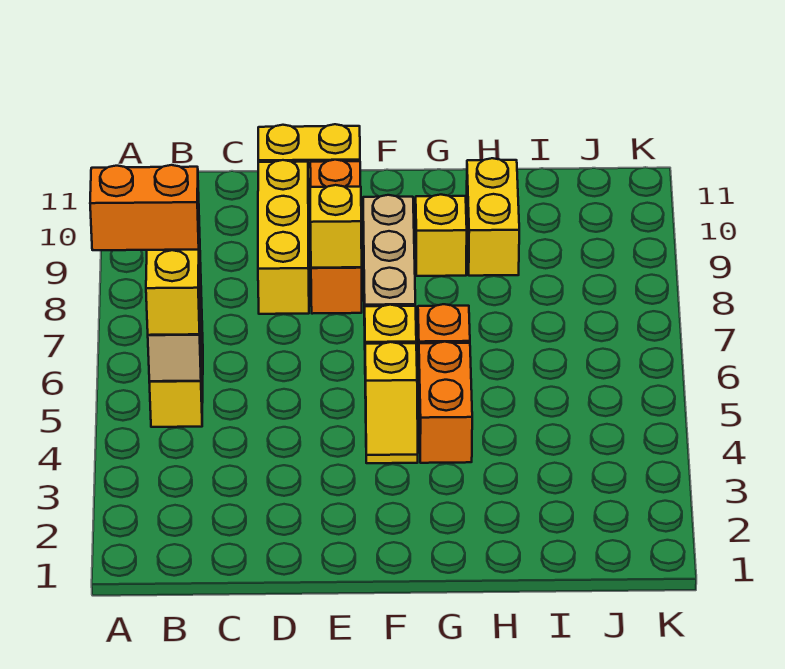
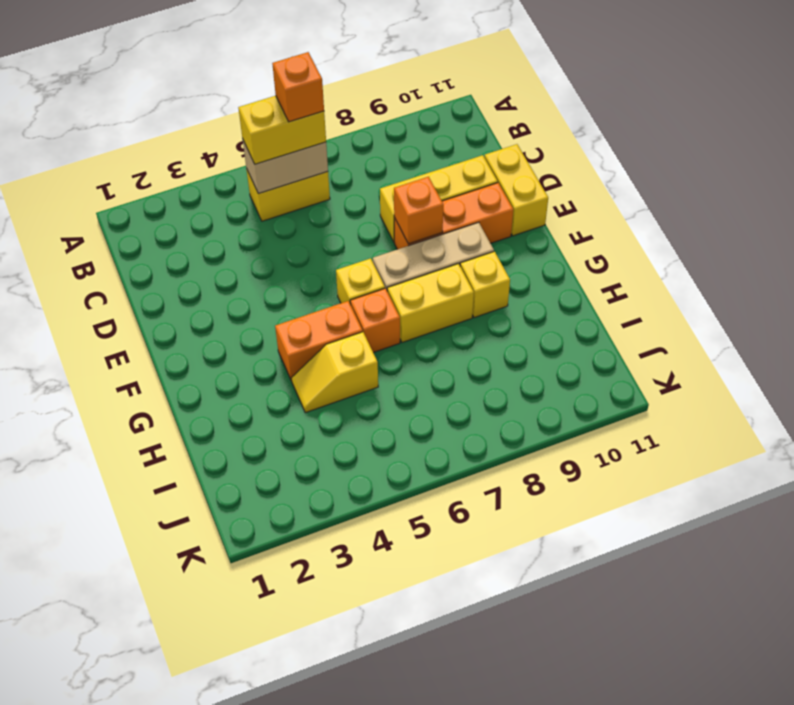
orange 1x2 brick [90,165,199,250] -> orange 1x1 brick [272,52,324,122]
yellow 1x1 brick [310,185,362,268] -> orange 1x1 brick [394,177,443,244]
yellow 1x2 slope [365,342,418,463] -> yellow 1x2 slope moved to [291,332,378,413]
yellow 1x2 brick [467,158,519,276] -> yellow 1x2 brick moved to [387,264,474,342]

